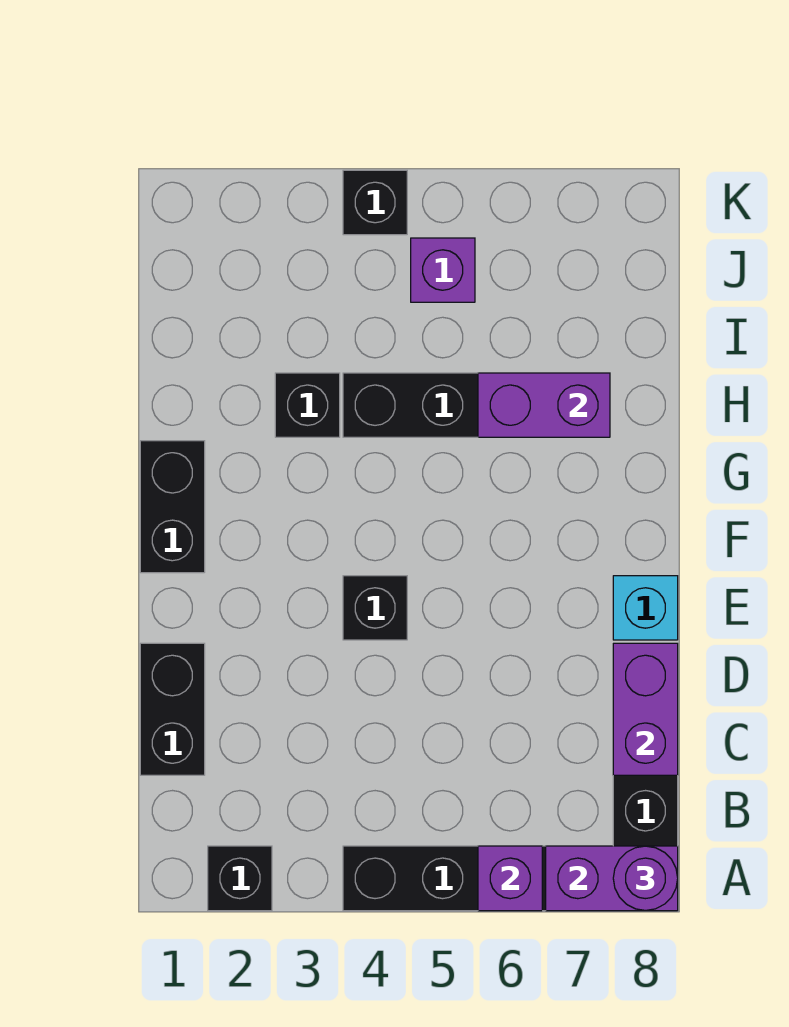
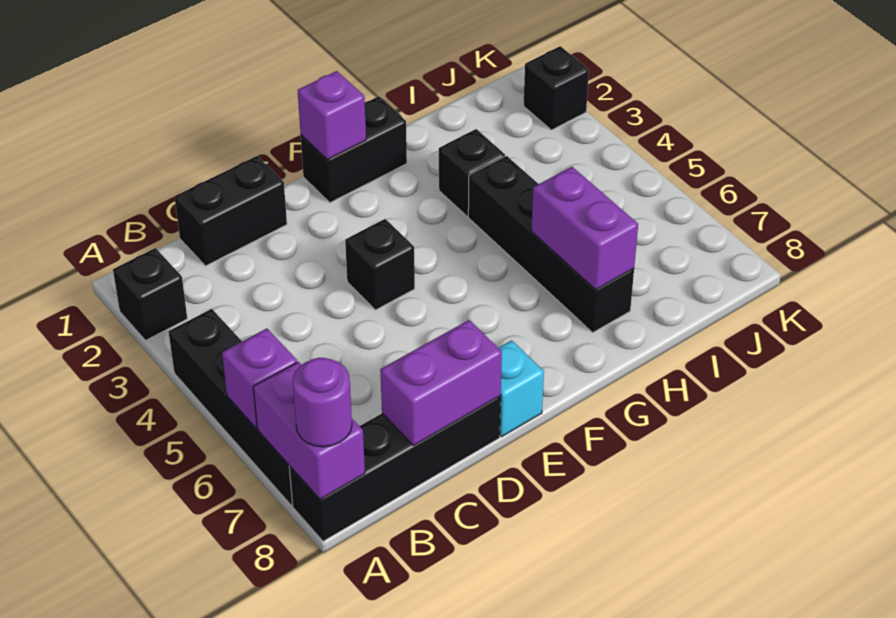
purple 1x1 brick [411,238,475,302] -> purple 1x1 brick moved to [298,71,366,160]
black 1x1 brick [343,170,407,235] -> black 1x1 brick moved to [524,46,589,130]

